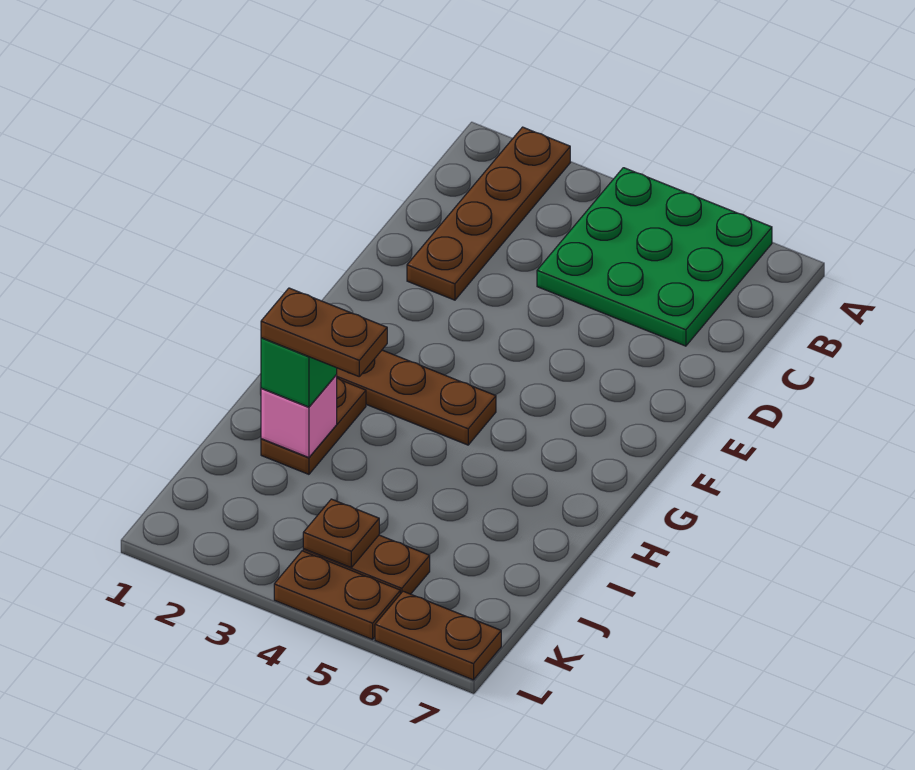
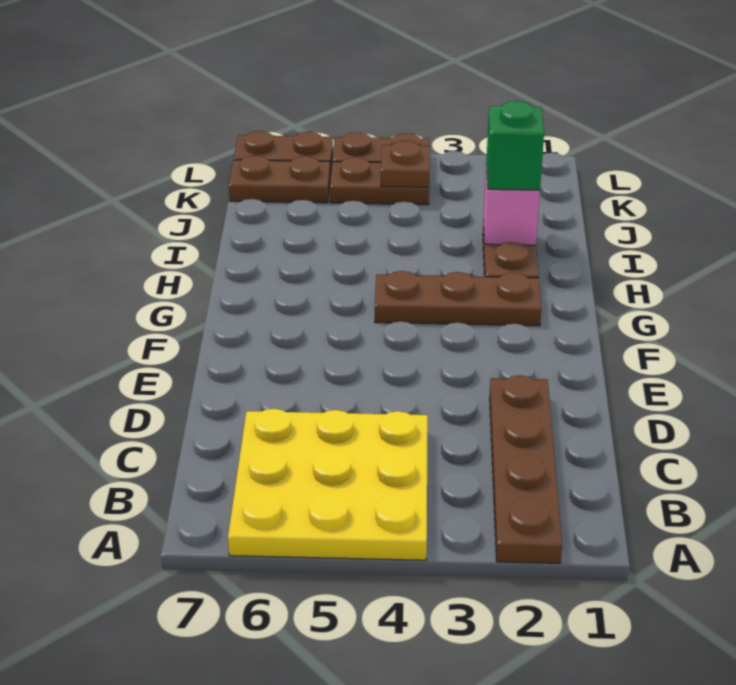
green 3x3 plate [537,168,772,346] -> yellow 3x3 plate [228,409,428,560]
brown 1x2 plate [261,288,387,376] -> brown 1x2 plate moved to [229,156,330,203]

